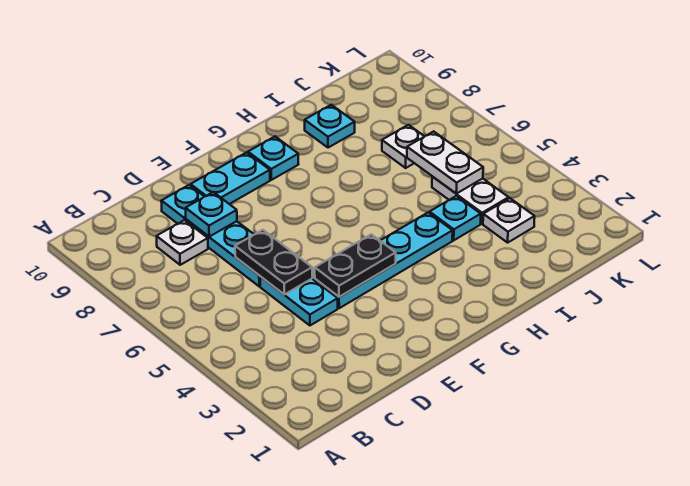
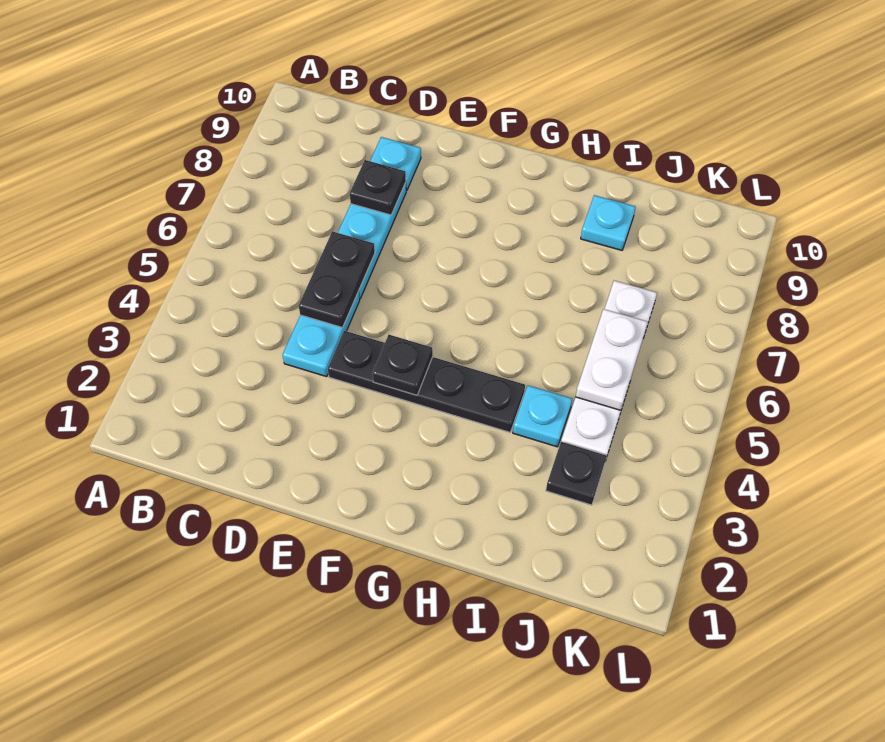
white 1x1 plate [157,220,208,265] -> none
cyan 1x1 plate [186,192,237,237] -> black 1x1 plate [350,160,406,215]
cyan 1x4 plate [315,212,453,308] -> black 1x4 plate [328,331,525,432]
black 1x2 plate [315,234,396,297] -> black 1x1 plate [372,335,433,395]
cyan 1x2 plate [191,152,270,204] -> none
cyan 1x1 plate [248,136,298,180] -> none
white 1x1 plate [483,198,535,243] -> black 1x1 plate [546,442,607,505]

